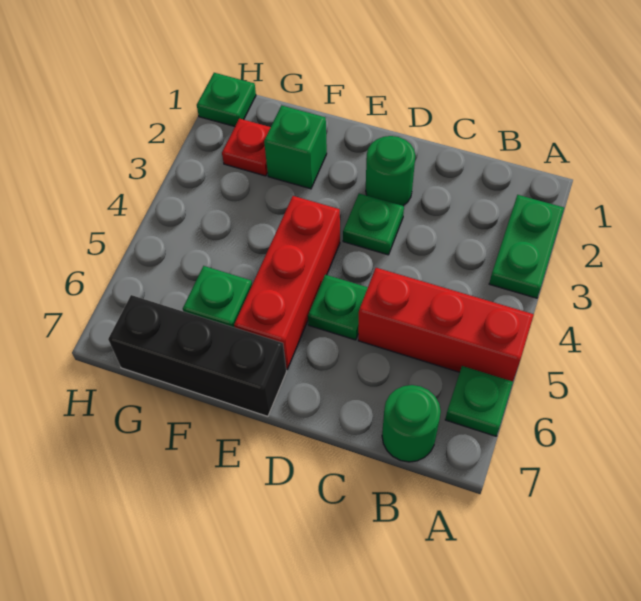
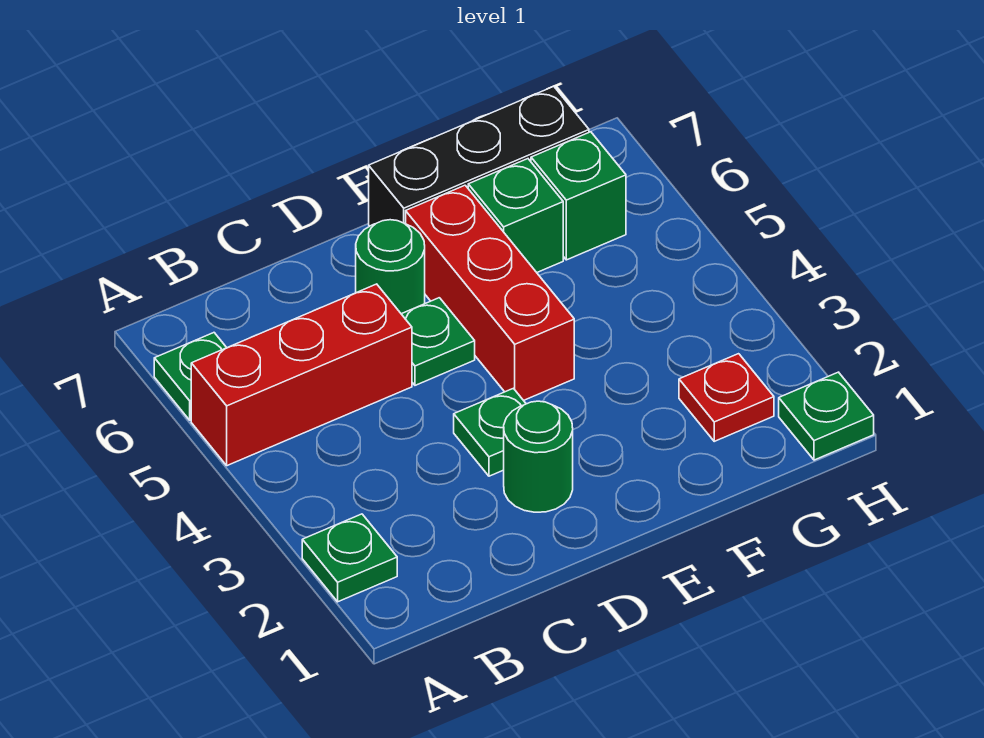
green 1x2 plate [489,195,564,298] -> green 1x1 plate [302,514,397,602]
green 1x1 round brick [382,385,441,462] -> green 1x1 round brick moved to [356,220,425,314]
green 1x1 brick [264,105,327,189] -> green 1x1 brick moved to [531,132,626,260]

